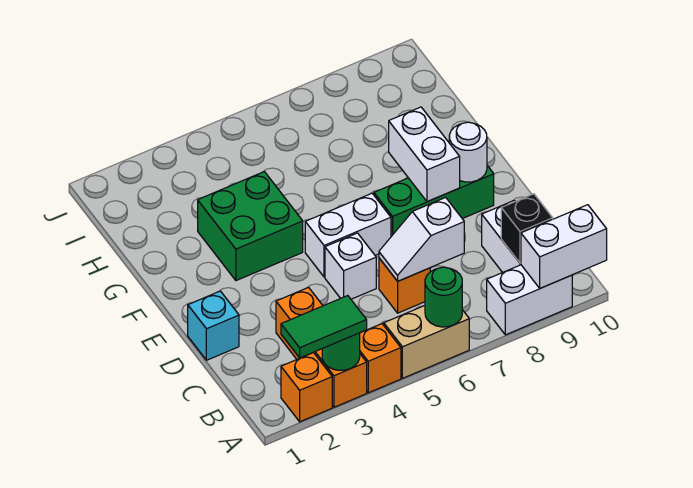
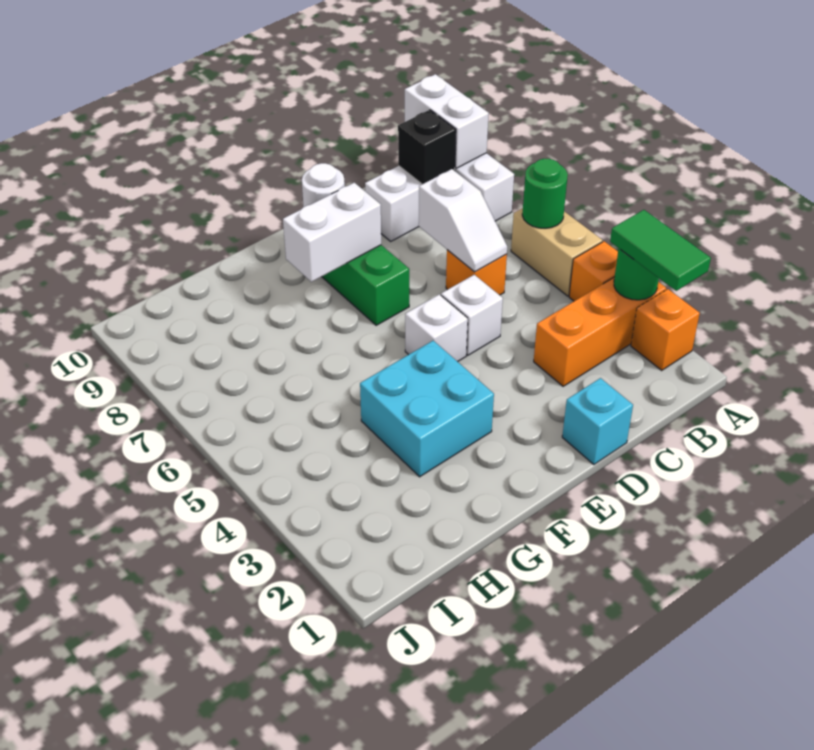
white 1x2 brick [305,193,391,277] -> white 1x1 brick [405,294,468,362]
green 2x2 brick [198,172,303,281] -> cyan 2x2 brick [360,341,494,477]

